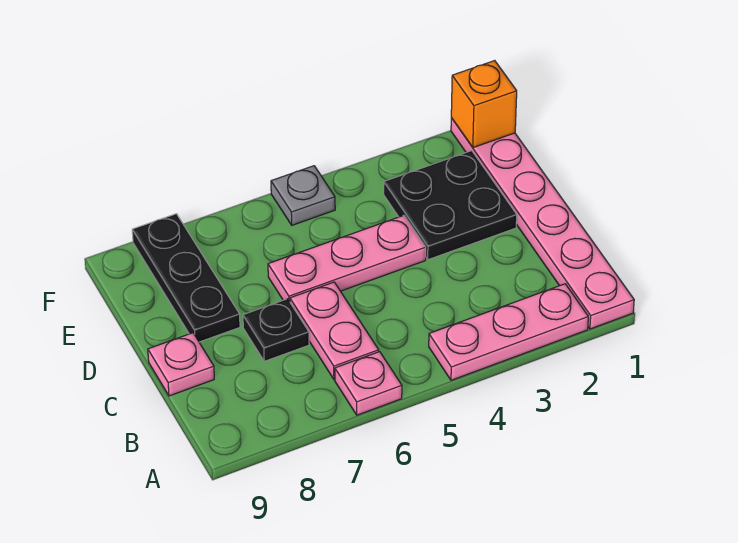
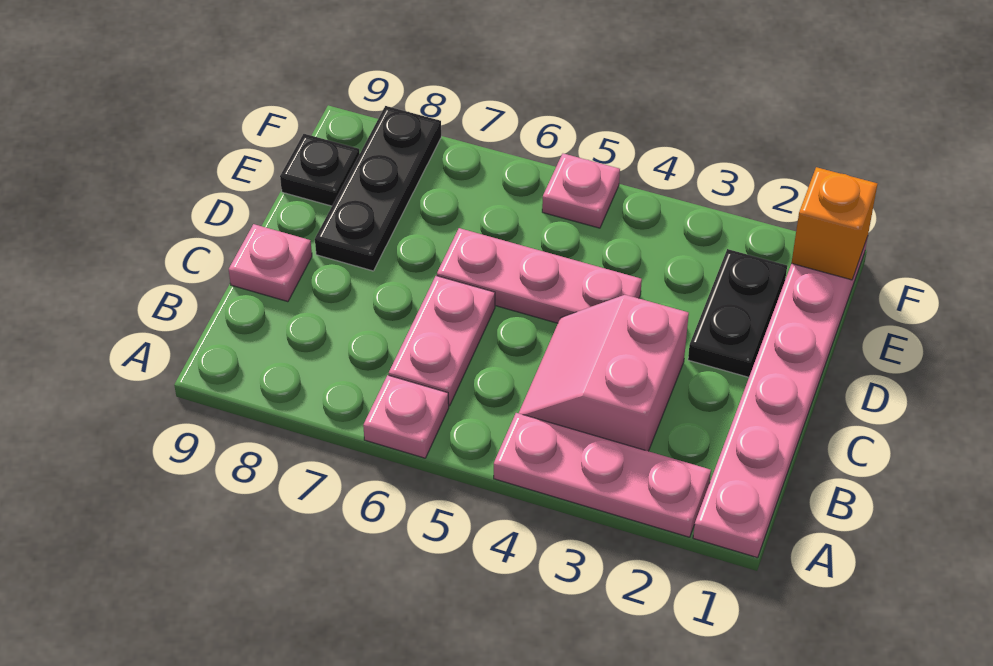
none -> pink 2x2 slope [519,295,689,451]
black 1x1 plate [243,299,309,361] -> black 1x1 plate moved to [280,134,360,206]
black 2x2 plate [384,151,517,260] -> black 1x2 plate [688,249,787,377]
grey 1x1 plate [271,166,335,225] -> pink 1x1 plate [542,154,620,228]

